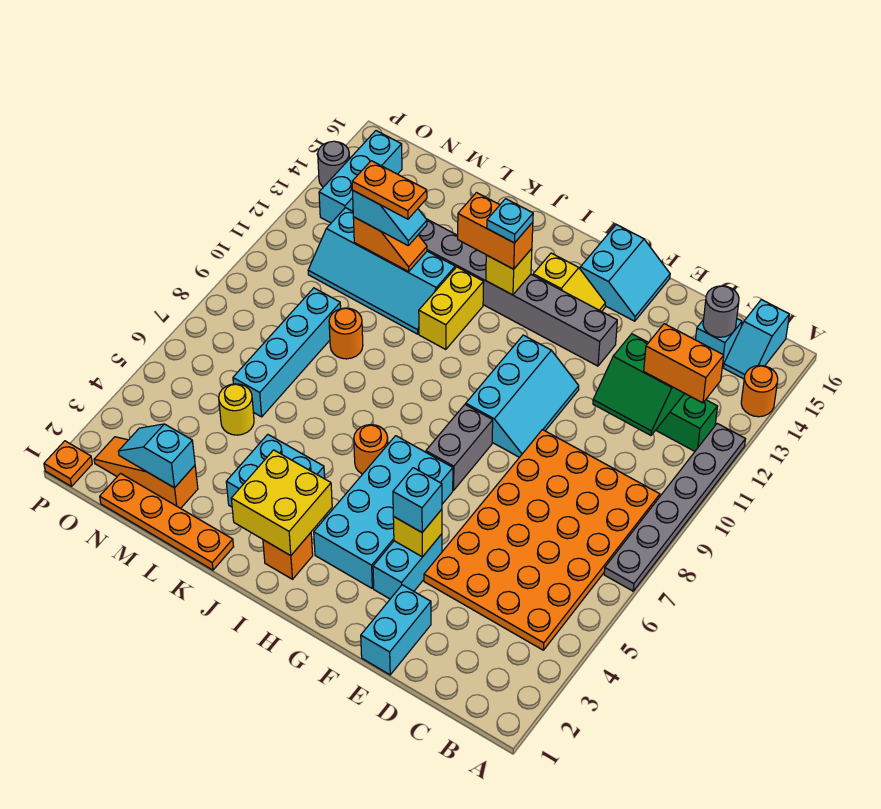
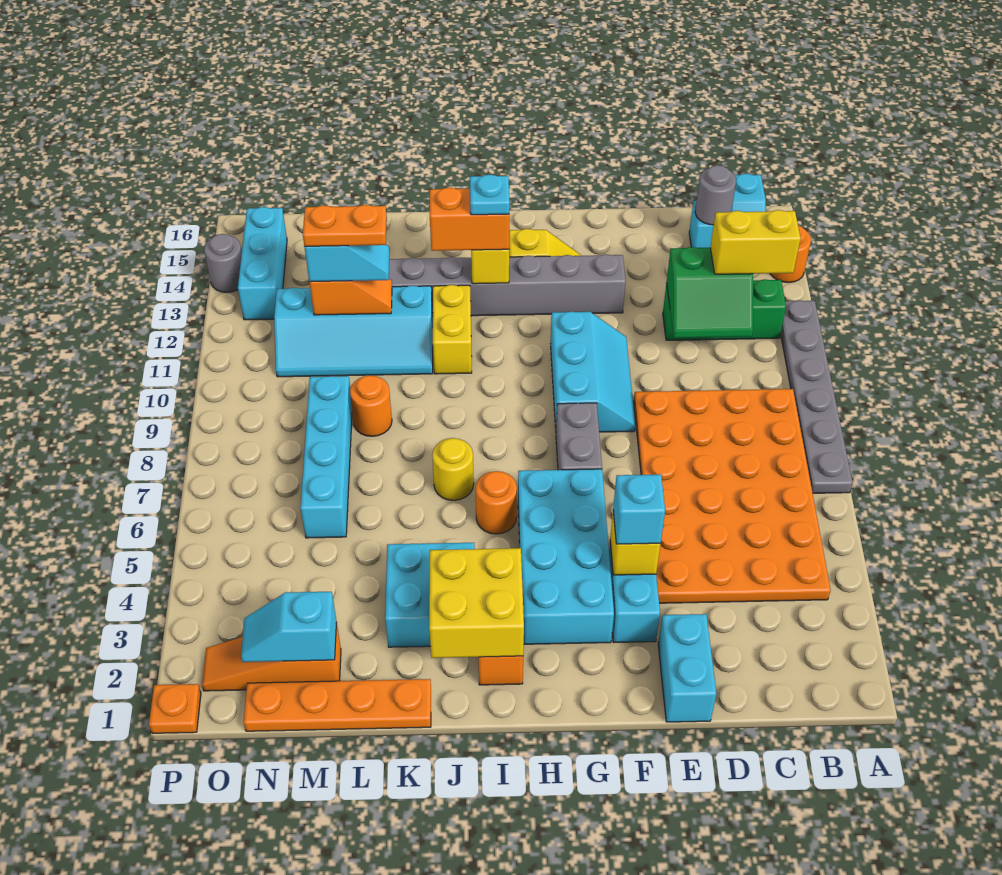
orange 1x2 brick [644,324,724,403] -> yellow 1x2 brick [710,210,801,274]
cyan 2x2 slope [580,225,670,321] -> none
yellow 1x1 round brick [219,384,254,435] -> yellow 1x1 round brick moved to [432,438,474,500]

